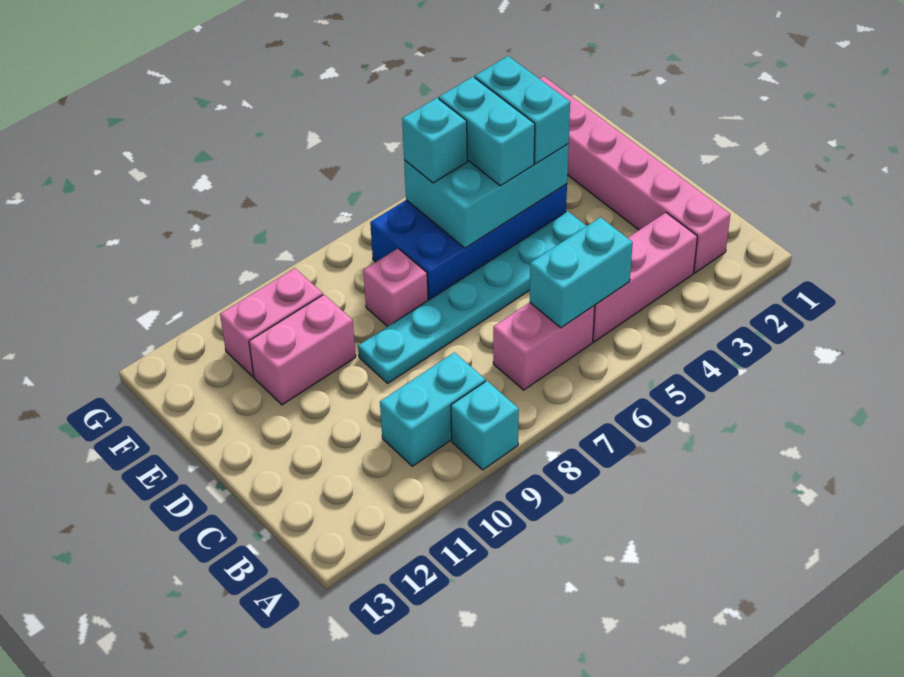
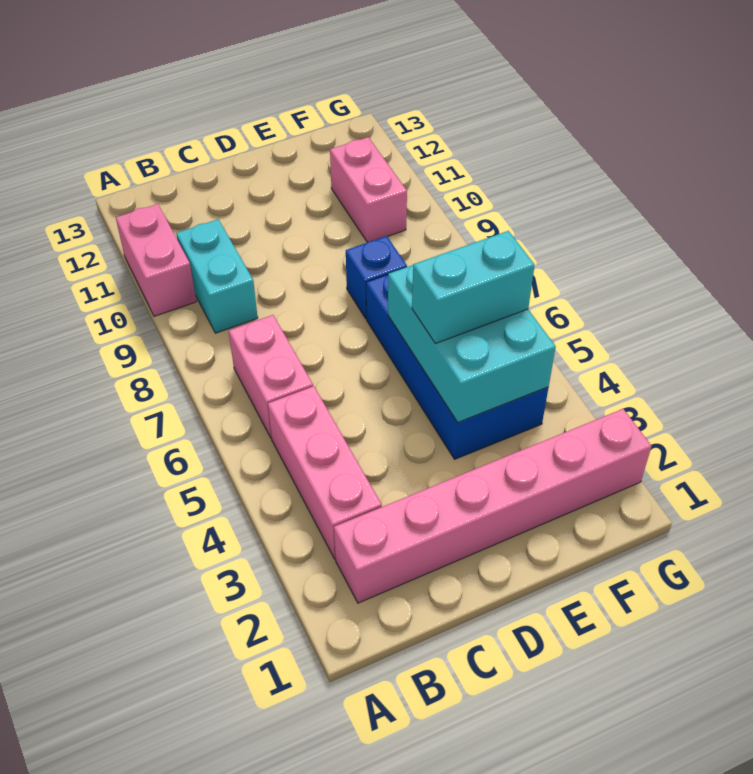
cyan 1x1 brick [451,381,519,470] -> none
cyan 1x2 brick [530,217,633,328] -> none
cyan 1x6 plate [358,211,586,383] -> none
cyan 1x2 brick [475,56,570,164] -> none
pink 1x1 brick [363,248,428,327] -> blue 1x1 brick [346,236,407,319]
pink 1x2 brick [249,295,356,405] -> pink 1x2 brick moved to [116,204,196,316]
cyan 1x1 brick [402,98,467,183] -> none

